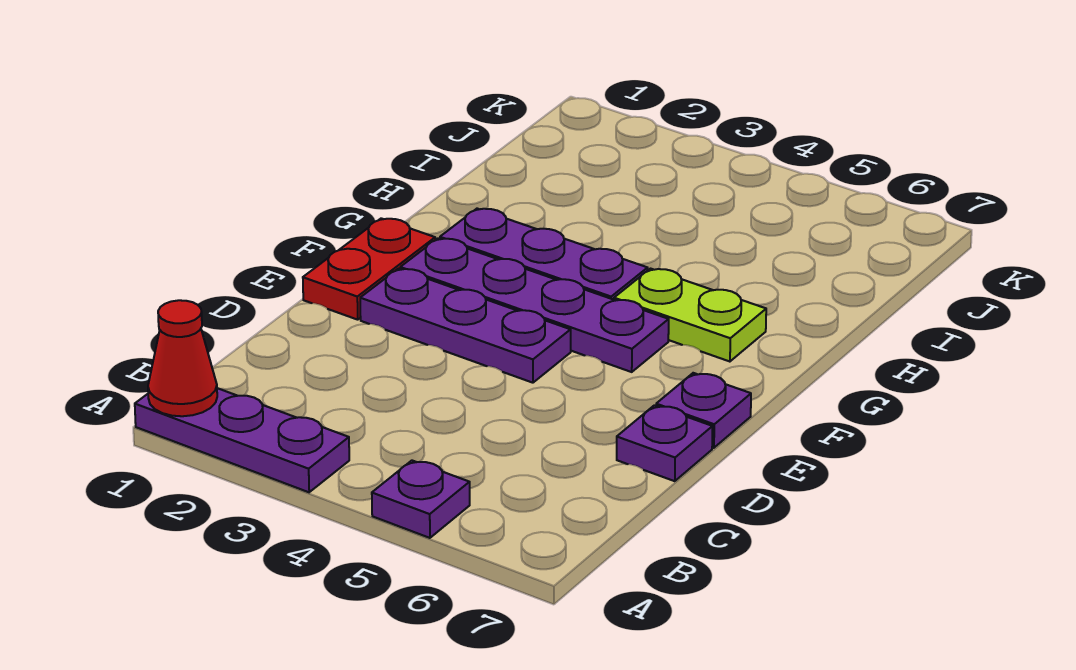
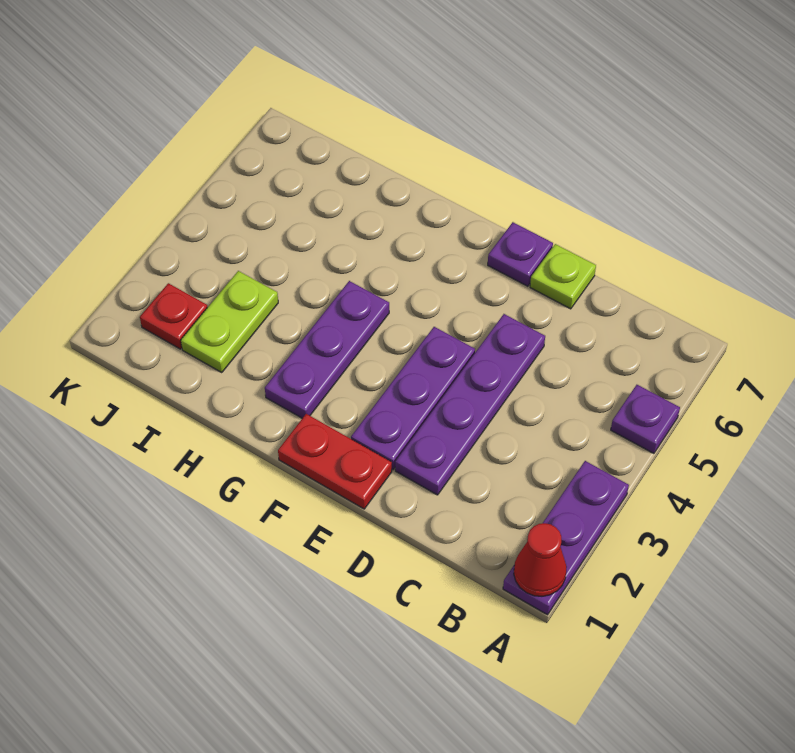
purple 1x1 plate [617,405,713,481] -> lime 1x1 plate [530,244,596,309]
purple 1x4 plate [400,238,669,372] -> purple 1x4 plate moved to [395,314,545,495]
lime 1x2 plate [614,269,766,362] -> lime 1x2 plate moved to [181,271,278,372]
none -> red 1x1 plate [140,283,208,349]

